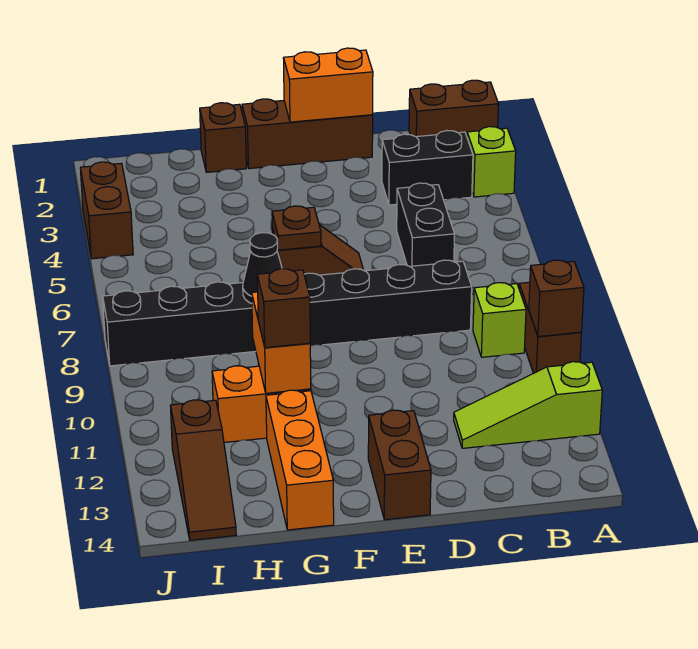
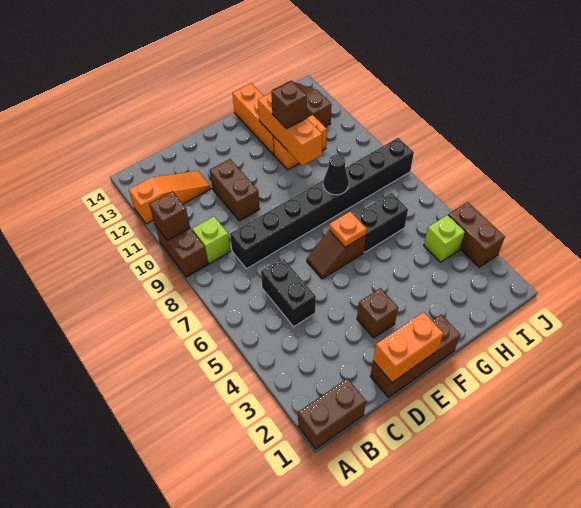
lime 1x1 brick [467,127,516,197] -> lime 1x1 brick moved to [424,215,465,262]
lime 1x3 slope [454,362,602,448] -> orange 1x3 slope [129,171,211,224]
black 1x2 brick [382,131,473,205] -> black 1x2 brick moved to [354,193,408,252]
brown 1x2 brick [368,410,431,520] -> brown 1x2 brick moved to [210,159,260,221]
brown 1x1 plate [272,206,321,250] -> orange 1x1 plate [329,211,367,247]
brown 1x1 brick [200,103,246,172] -> brown 1x1 brick moved to [357,288,398,338]
orange 1x2 brick [252,292,311,393] -> orange 1x3 brick [258,93,323,166]

